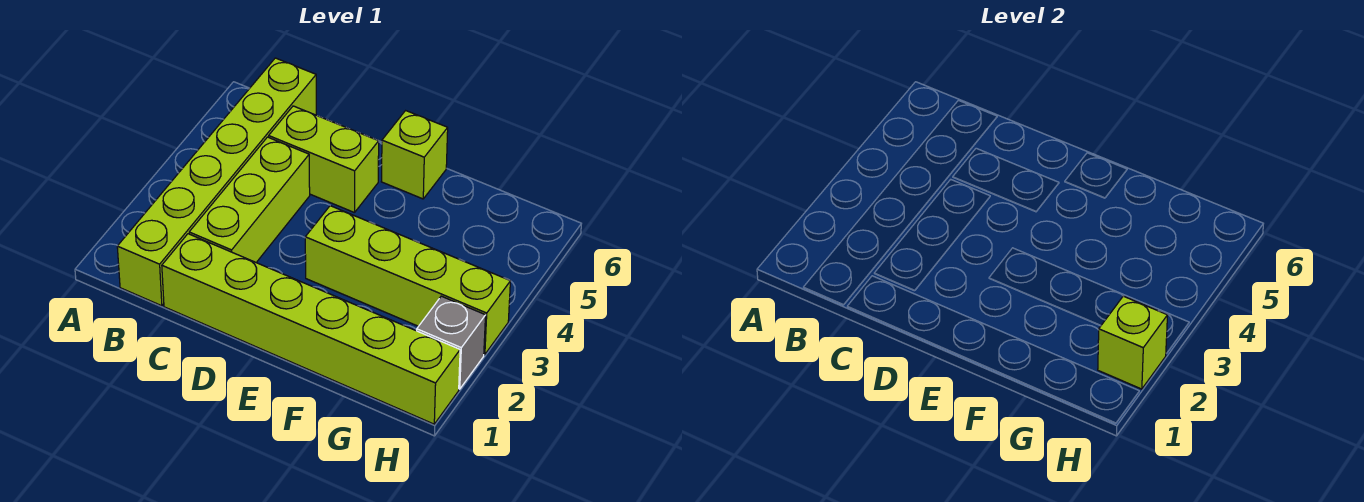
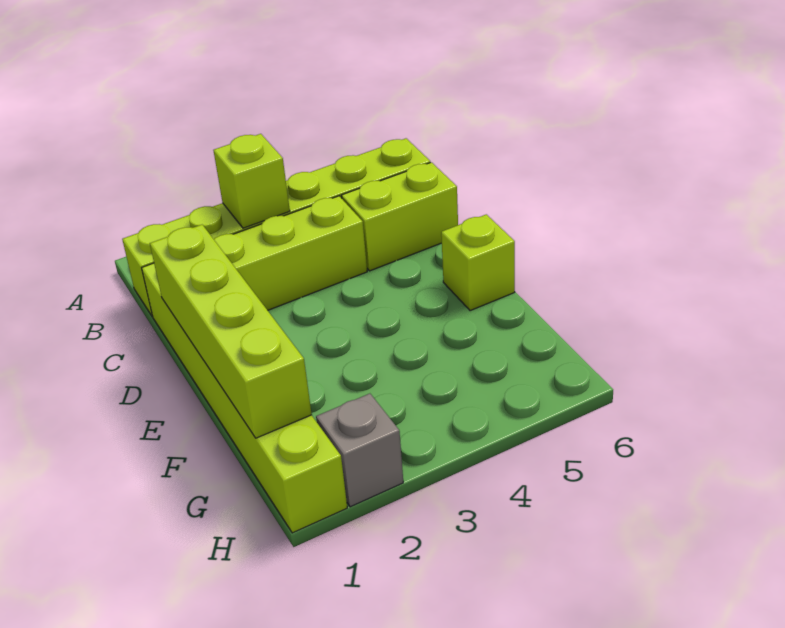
lime 1x2 brick [269,106,379,213] -> lime 1x2 brick turned to [341,162,458,271]
lime 1x4 brick [305,206,510,354] -> lime 1x4 brick moved to [150,225,312,438]
lime 1x1 brick [1098,296,1168,389] -> lime 1x1 brick moved to [213,134,290,228]

